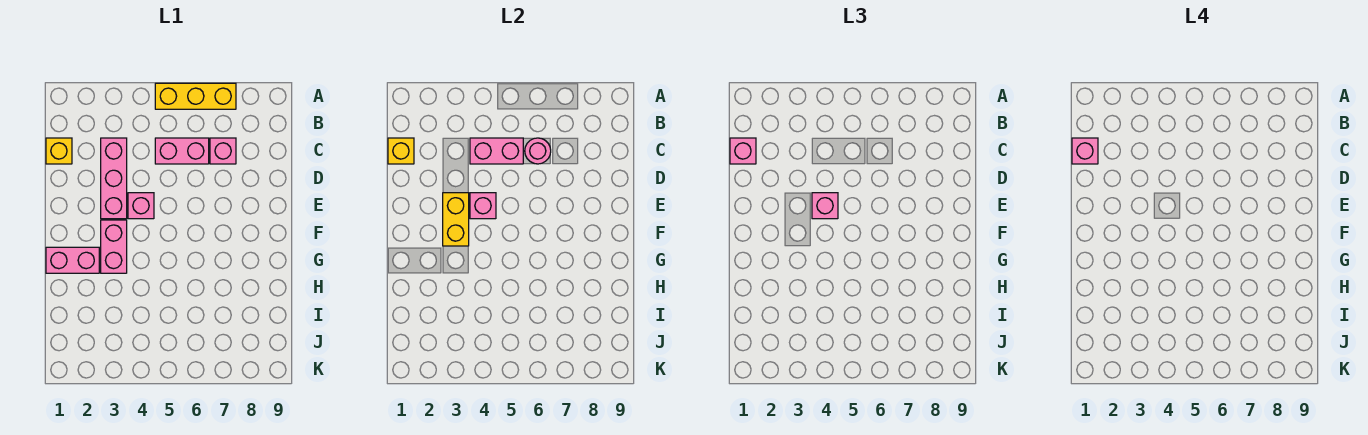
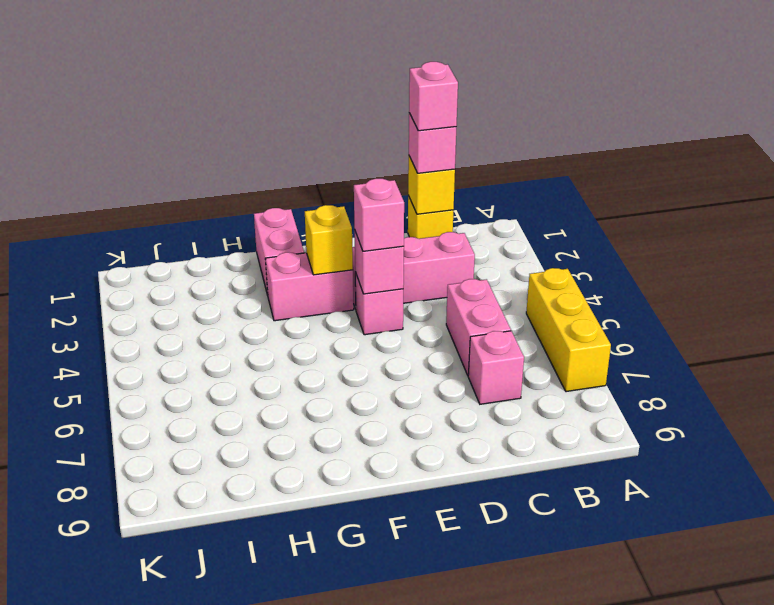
pink 1x2 brick [470,138,523,164] -> none
pink 1x1 round brick [525,138,551,164] -> none
yellow 1x2 brick [443,193,469,246] -> yellow 1x1 brick [305,205,353,275]

